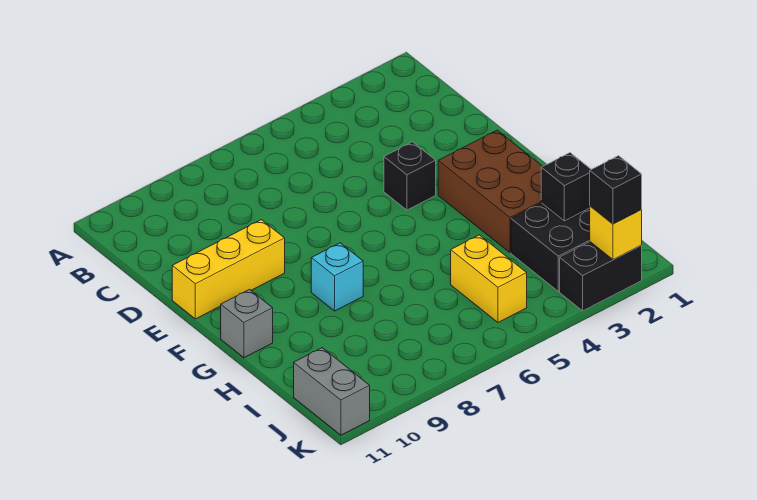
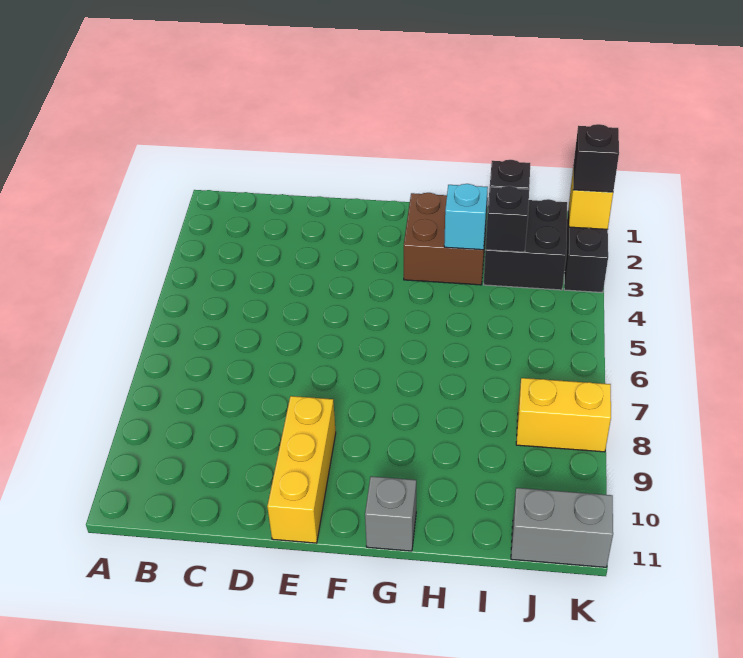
black 1x1 brick [384,142,436,210] -> black 1x1 brick moved to [486,186,529,252]
brown 2x3 brick [438,130,543,253] -> brown 2x2 brick [404,193,488,285]
cyan 1x1 brick [311,243,363,311] -> cyan 1x1 brick moved to [444,184,488,250]
yellow 1x2 brick [451,235,527,322] -> yellow 1x2 brick moved to [516,378,611,452]

